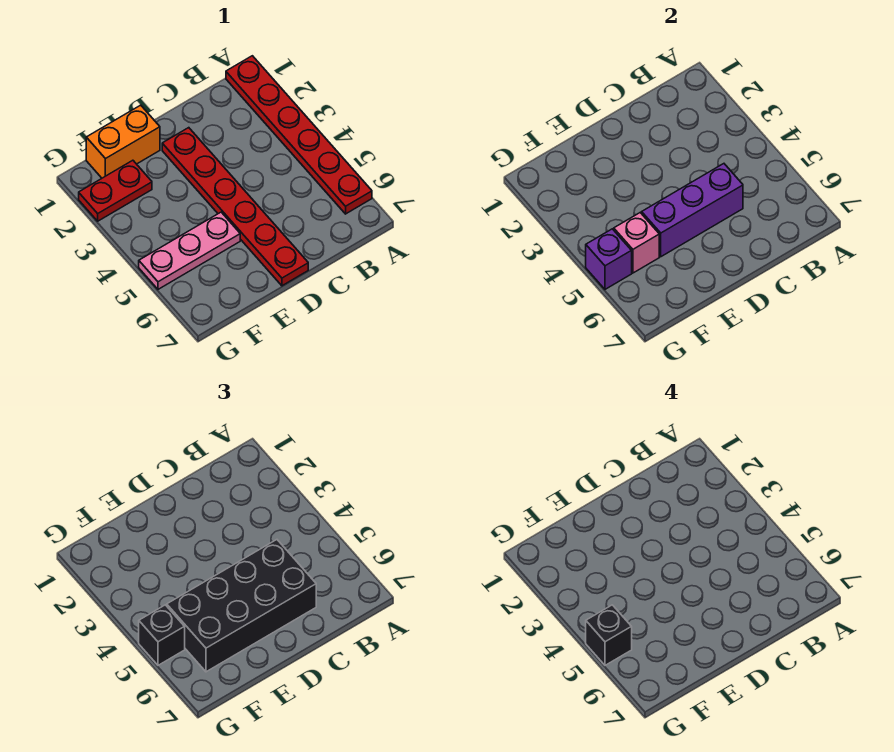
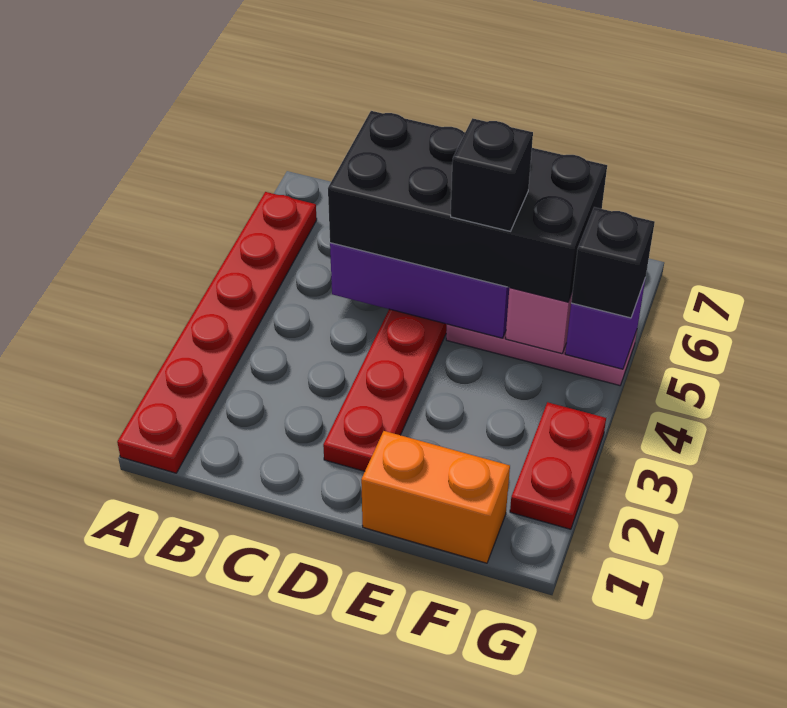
red 1x2 plate [79,160,152,221] -> red 1x2 plate turned to [510,402,606,529]
black 1x1 brick [586,605,632,665] -> black 1x1 brick moved to [451,118,533,231]

